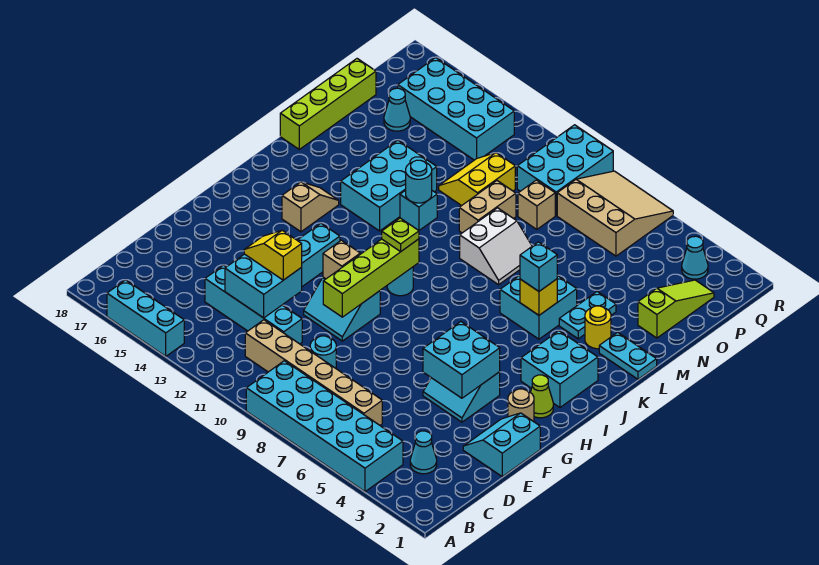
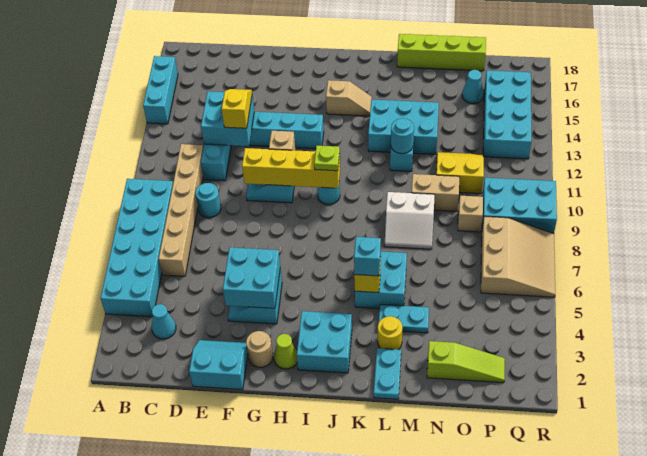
lime 1x4 brick [323,239,419,317] -> yellow 1x4 brick [242,148,340,188]
cyan 1x1 cone [682,236,708,279] -> none

